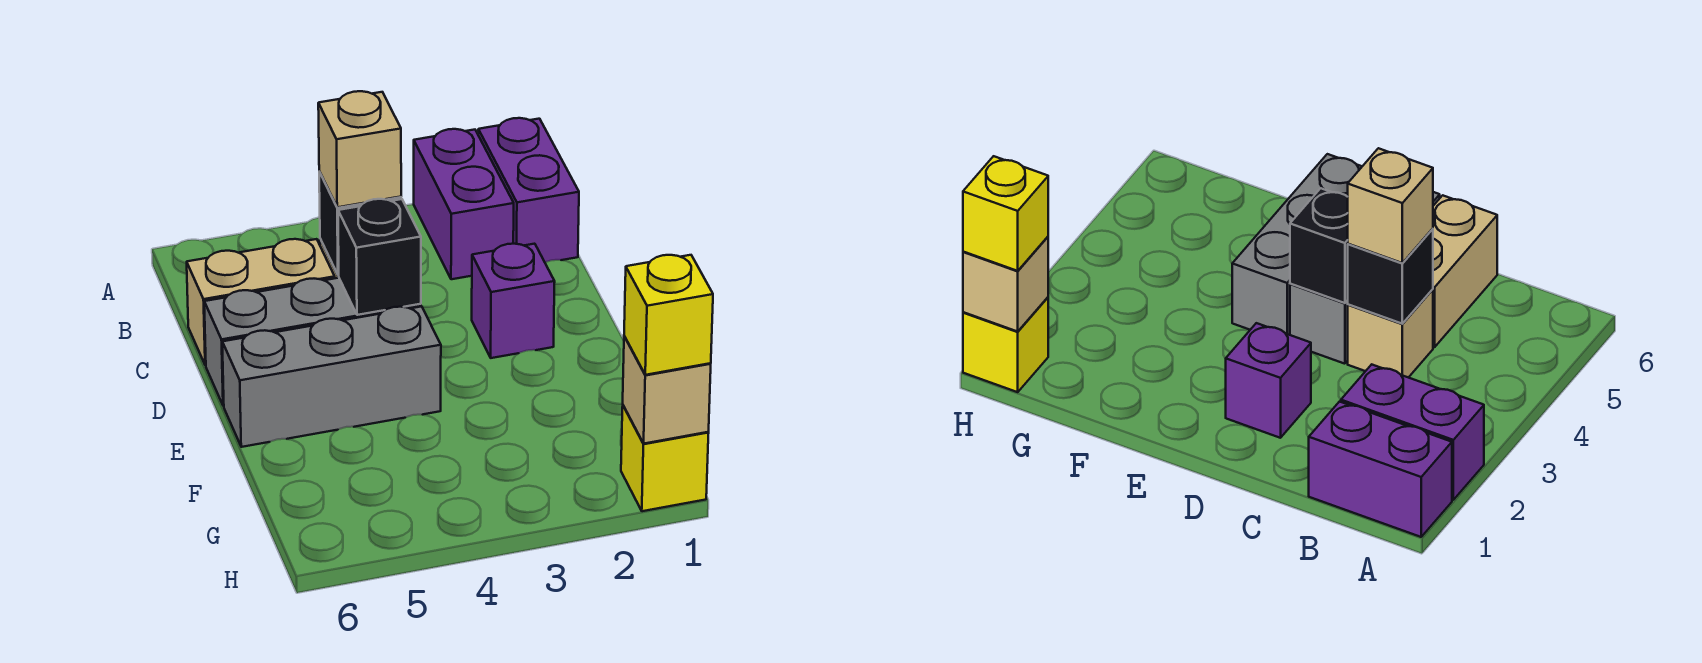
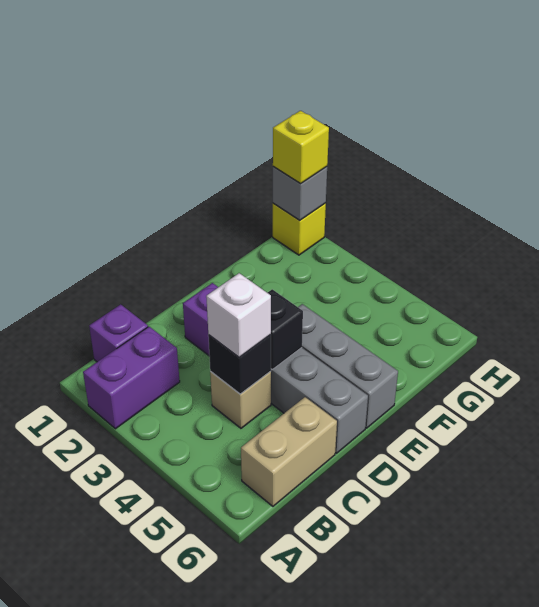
purple 1x2 brick [478,118,579,262] -> purple 1x1 brick [89,304,148,362]
tan 1x1 brick [318,91,401,207] -> white 1x1 brick [206,273,271,357]
tan 1x2 brick [187,239,335,365] -> tan 1x2 brick turned to [241,397,337,506]
tan 1x1 brick [623,336,711,444] -> grey 1x1 brick [273,166,327,220]

